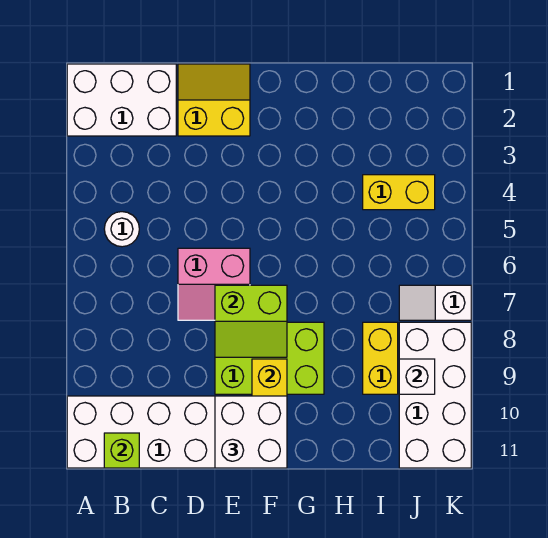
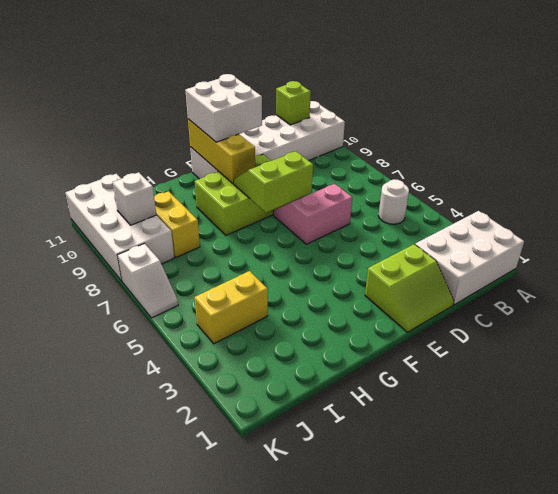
yellow 2x2 slope [178,64,250,136] -> lime 2x2 slope [365,244,454,332]
white 1x2 slope [399,285,471,320] -> white 1x2 slope turned to [118,244,178,318]

